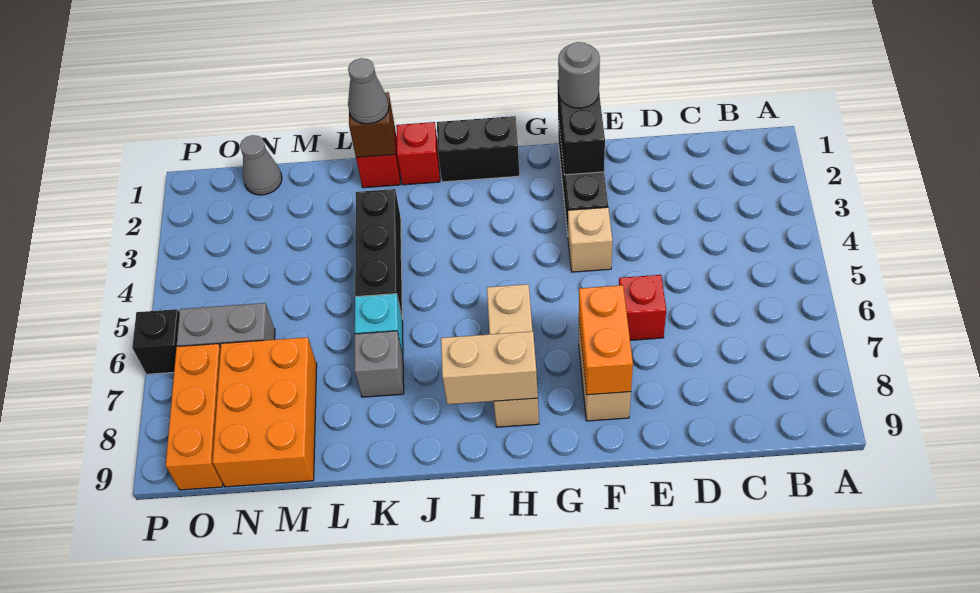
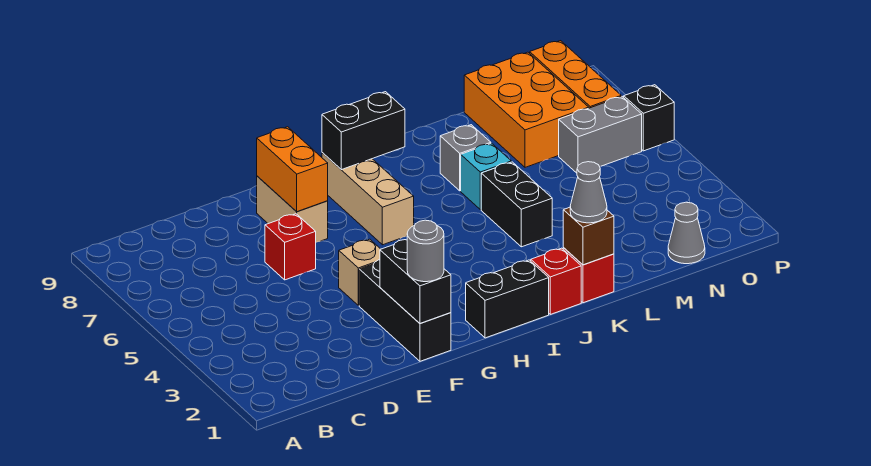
tan 1x2 brick [441,331,538,404] -> black 1x2 brick [322,92,405,170]
black 1x3 brick [355,189,402,316] -> black 1x2 brick [481,162,552,247]

